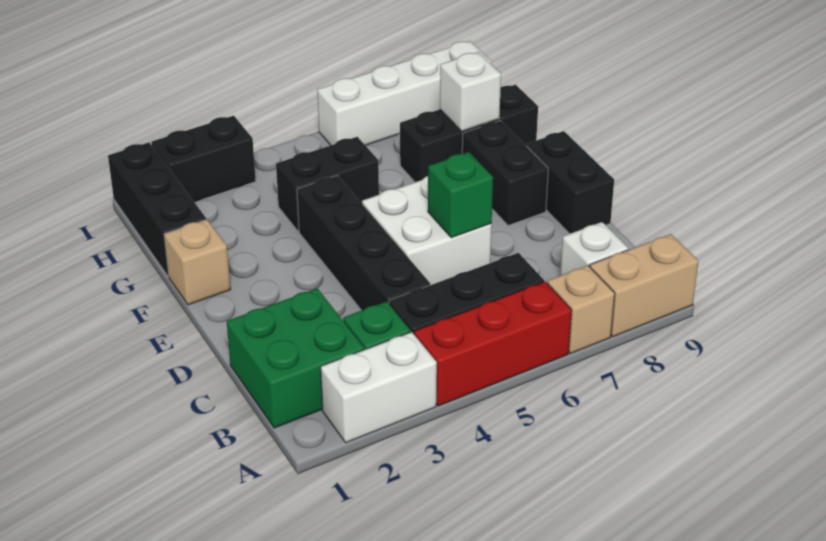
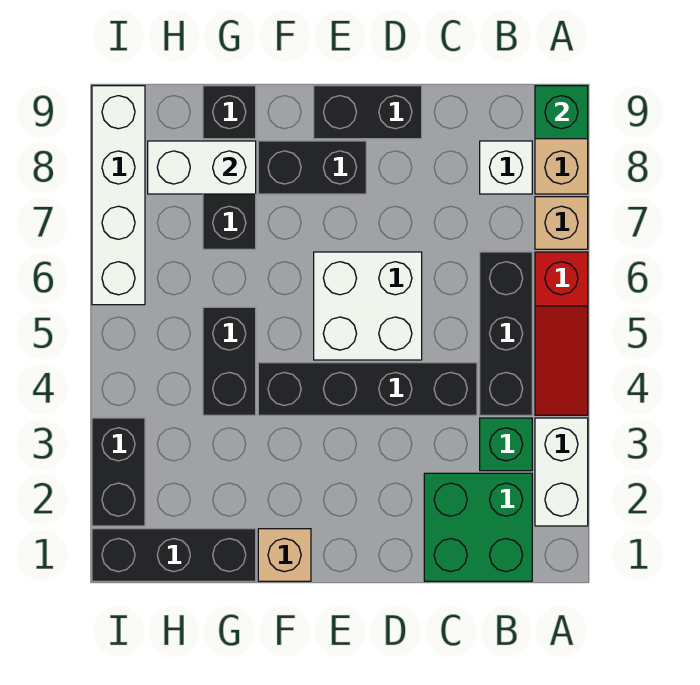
red 1x3 brick [414,282,572,406] -> red 1x3 slope [535,252,588,415]
green 1x1 brick [428,152,493,238] -> green 1x1 brick moved to [535,86,588,139]
white 1x1 brick [440,52,501,131] -> white 1x2 brick [148,141,256,194]

